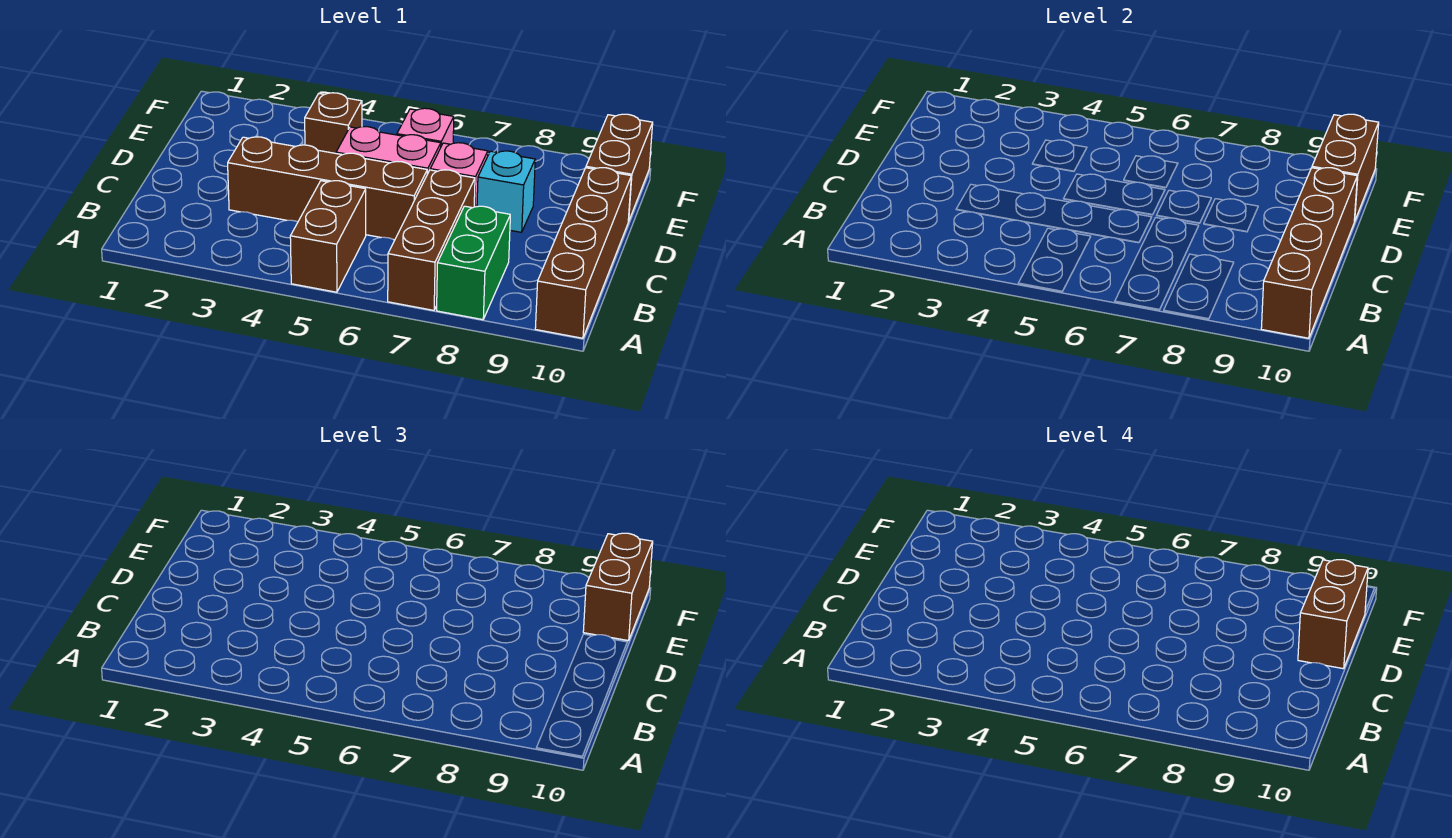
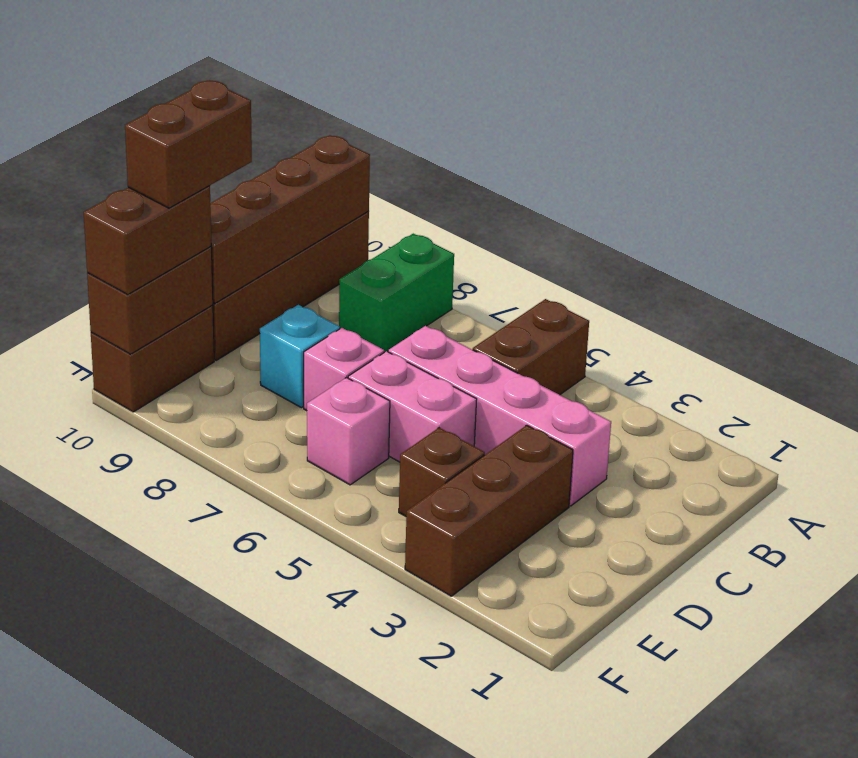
brown 1x3 brick [388,170,475,310] -> brown 1x3 brick moved to [405,425,573,596]
brown 1x4 brick [228,137,427,240] -> pink 1x4 brick [388,326,611,506]

